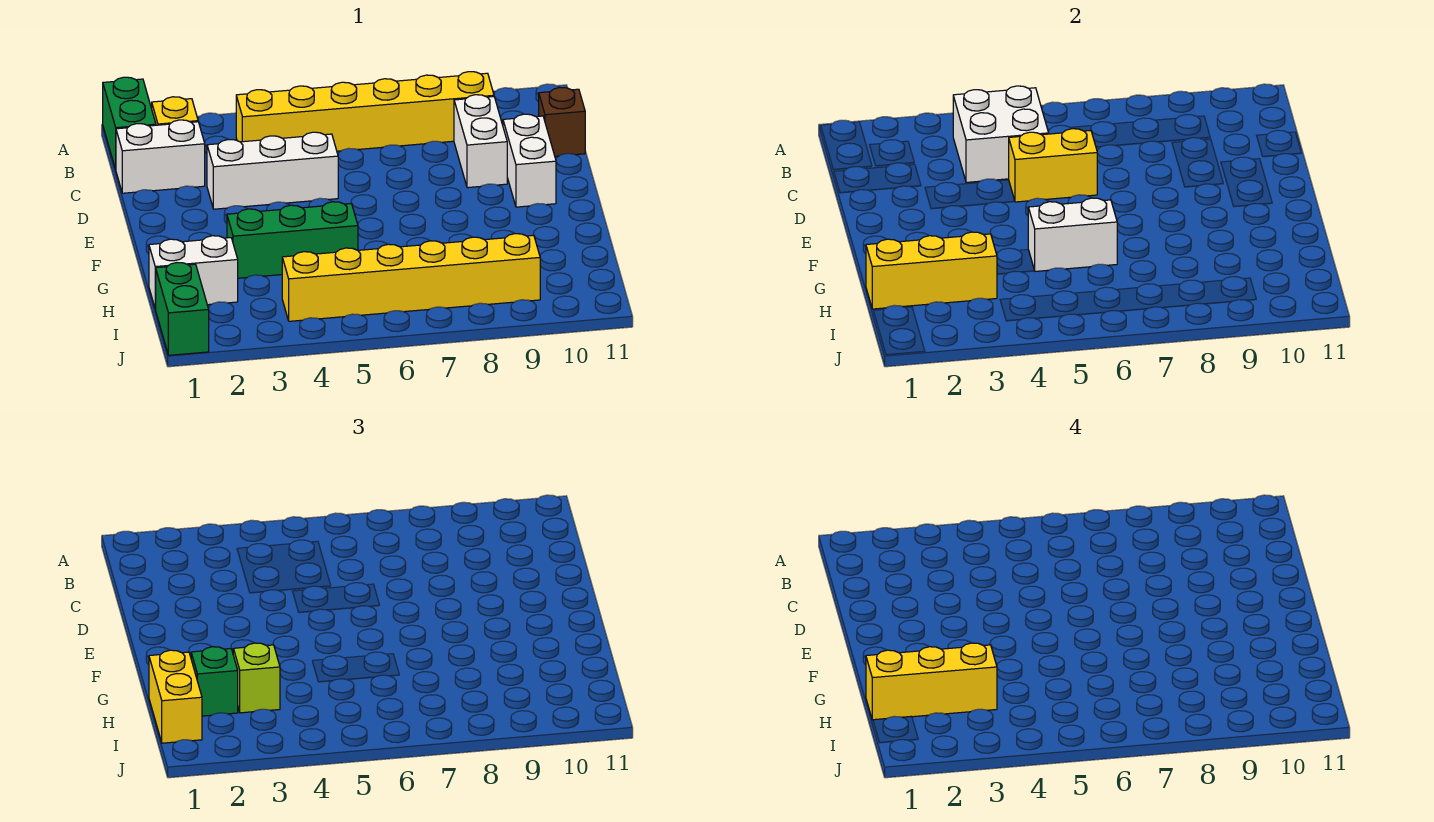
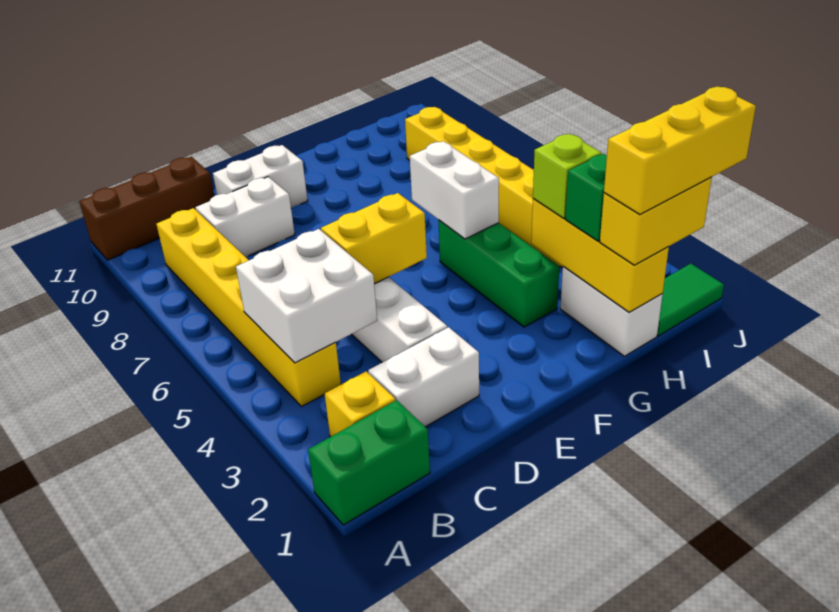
white 1x2 brick [116,120,205,193] -> white 1x2 brick turned to [368,327,479,427]
brown 1x1 brick [539,87,585,156] -> brown 1x3 brick [79,157,214,260]
yellow 1x2 brick [1009,129,1097,202] -> yellow 1x2 brick turned to [321,193,427,284]
yellow 1x3 brick [866,643,997,720] -> yellow 1x3 brick turned to [604,87,756,215]
green 1x2 brick [156,263,209,355] -> green 1x2 tile [657,264,724,336]

